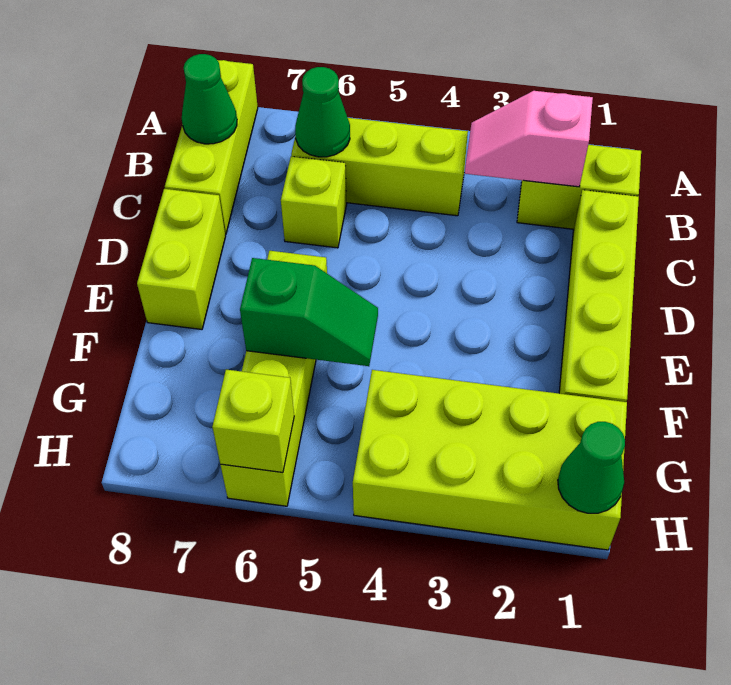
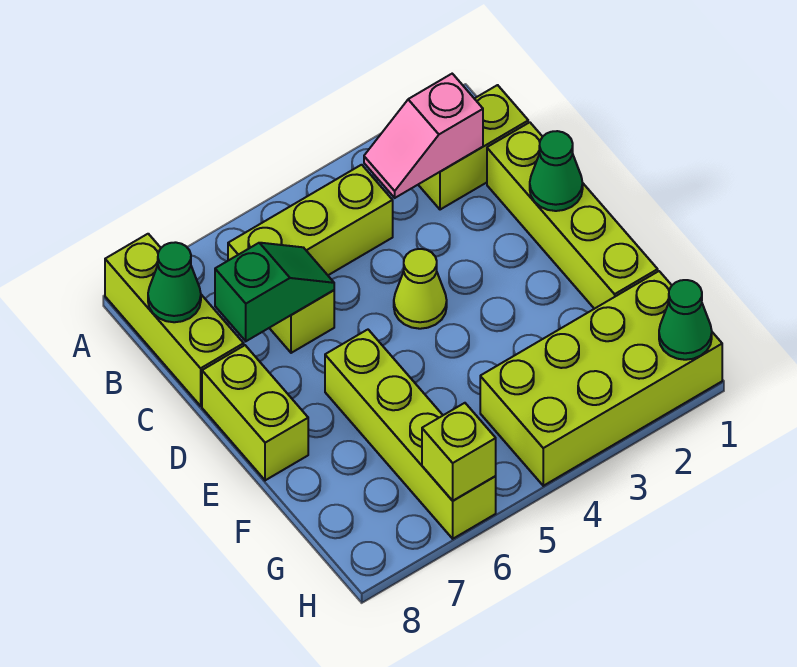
green 1x1 cone [295,67,350,157] -> green 1x1 cone moved to [530,131,583,211]
none -> lime 1x1 cone [394,249,447,329]
green 1x2 slope [240,258,378,366] -> green 1x2 slope moved to [215,243,334,341]

